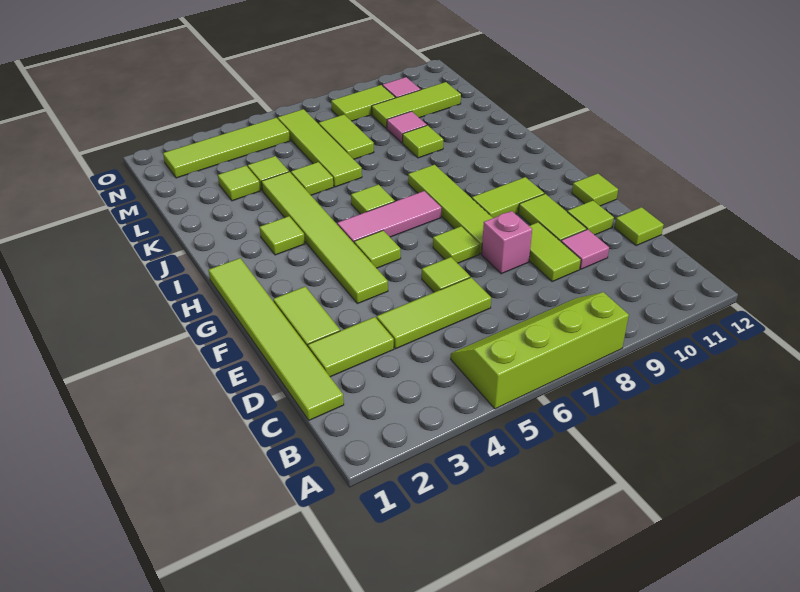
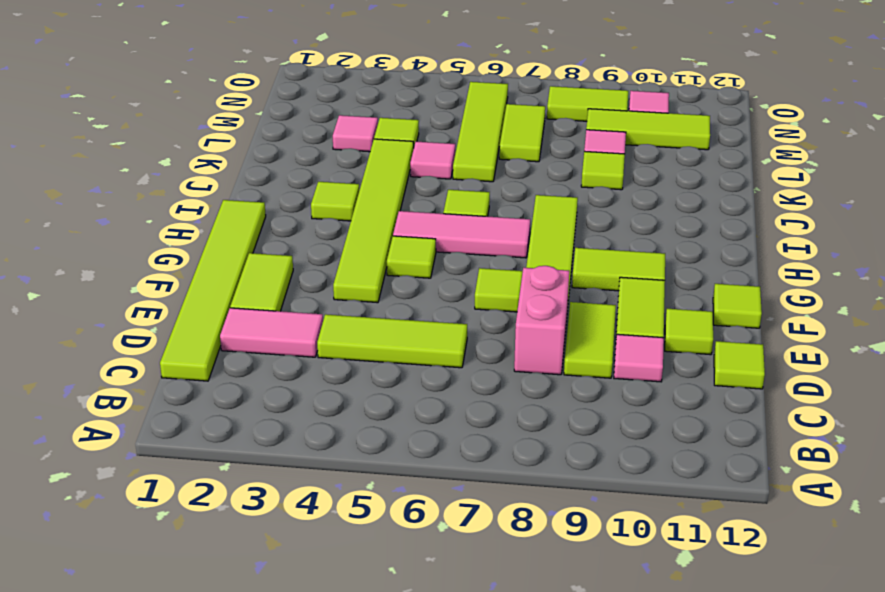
lime 2x4 slope [451,292,629,409] -> none
lime 1x2 tile [308,317,394,377] -> pink 1x2 tile [220,308,323,357]
lime 1x1 tile [422,257,470,292] -> none
pink 1x1 brick [482,211,532,274] -> pink 1x2 brick [514,266,569,375]
lime 1x1 tile [291,162,334,195] -> pink 1x1 tile [410,142,455,179]
lime 1x1 tile [218,166,260,201] -> pink 1x1 tile [333,115,378,152]
lime 1x4 tile [163,118,290,178] -> none

